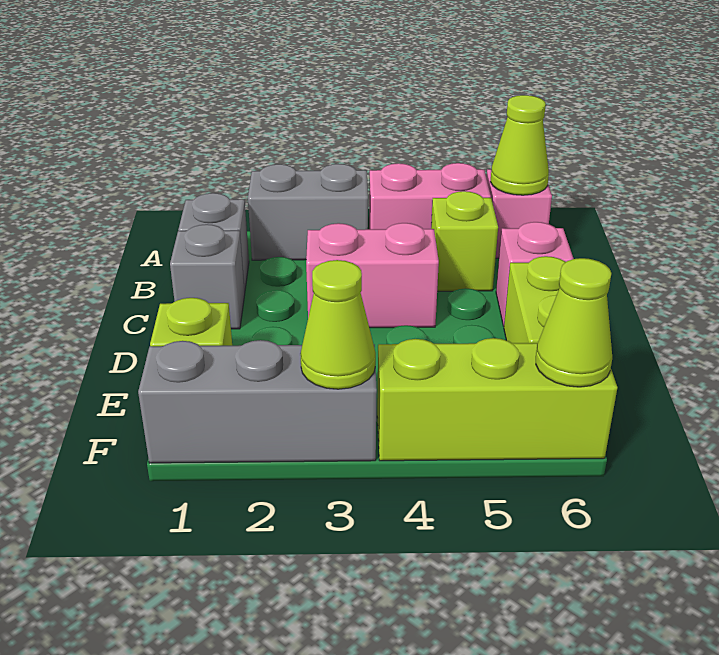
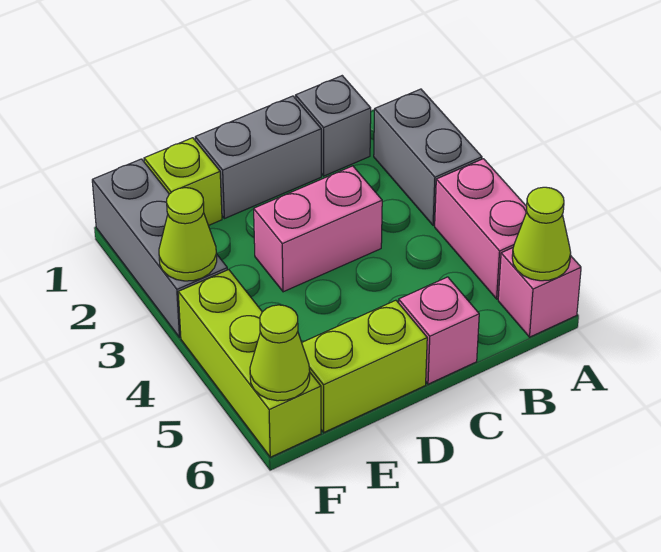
lime 1x1 brick [431,191,498,291] -> none
grey 1x1 brick [170,224,245,329] -> grey 1x2 brick [195,96,321,219]
pink 1x2 brick [306,223,439,328] -> pink 1x2 brick turned to [254,166,382,292]

